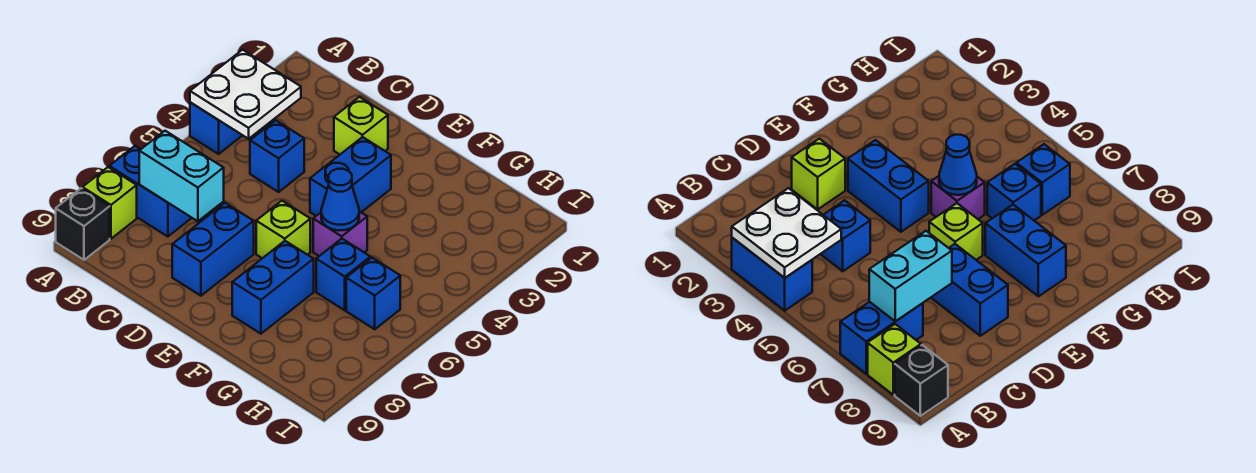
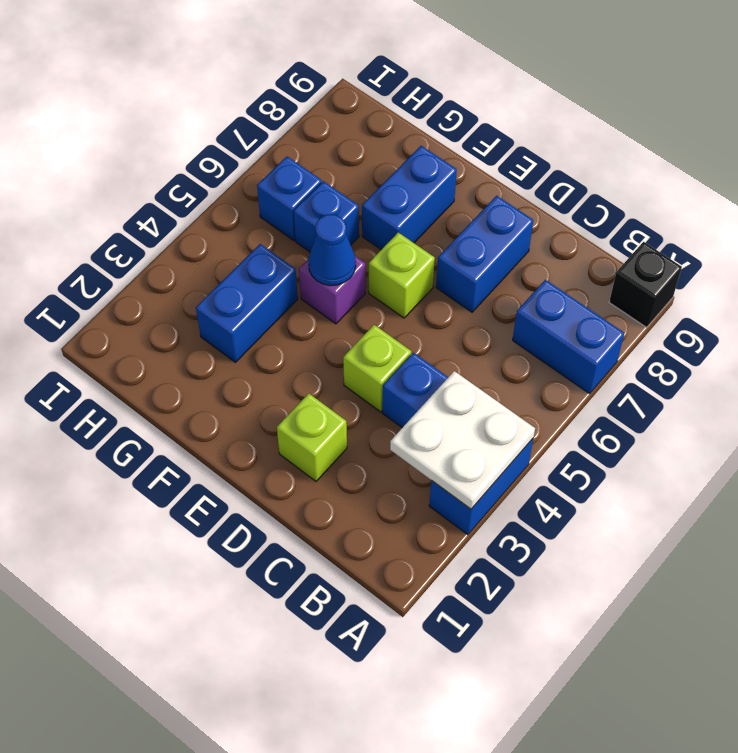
lime 1x1 brick [82,167,137,239] -> lime 1x1 brick moved to [343,325,411,412]
cyan 1x2 brick [139,131,224,221] -> none
blue 1x2 brick [310,137,391,216] -> blue 1x2 brick moved to [196,244,298,362]

